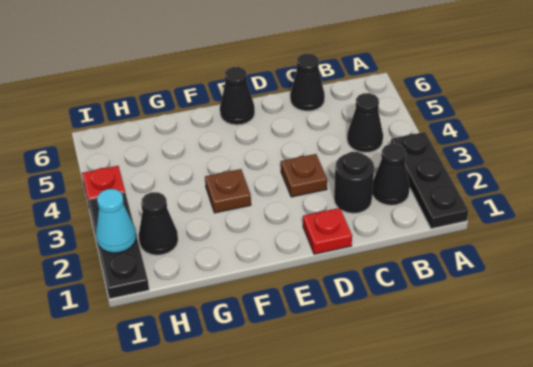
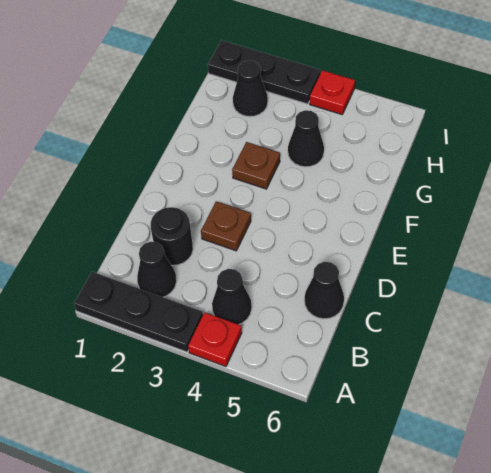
red 1x1 plate [303,208,352,254] -> red 1x1 plate moved to [188,312,242,367]
black 1x1 cone [220,67,255,125] -> black 1x1 cone moved to [288,110,324,167]
cyan 1x1 cone [96,189,136,253] -> none

